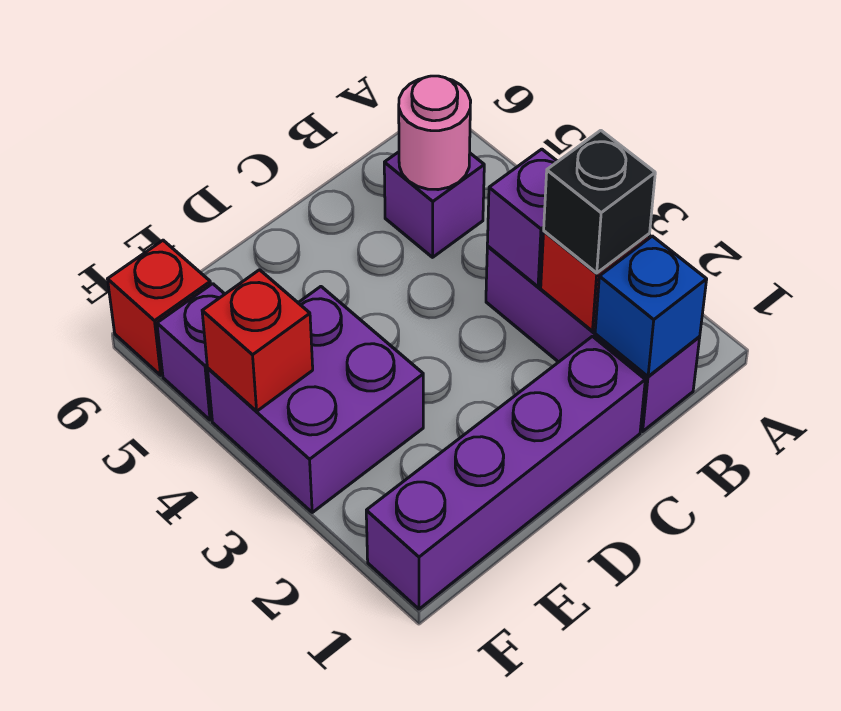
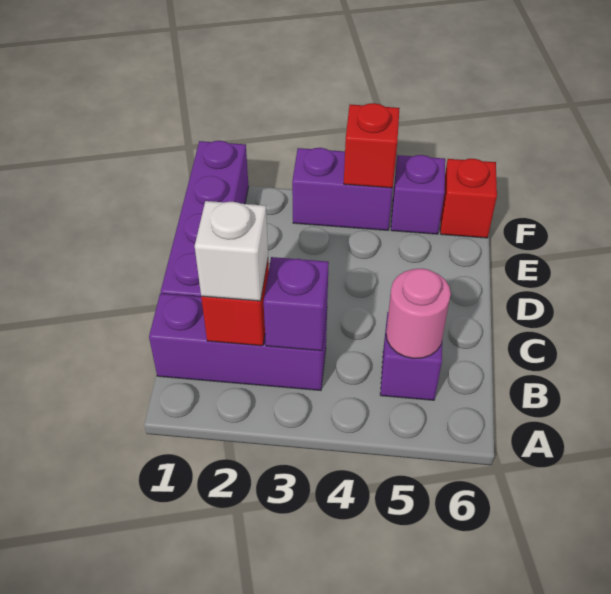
blue 1x1 brick [595,236,707,377] -> none
black 1x1 brick [544,130,655,273] -> white 1x1 brick [195,201,268,301]
purple 2x2 brick [208,287,423,512] -> purple 1x2 brick [292,148,393,230]

